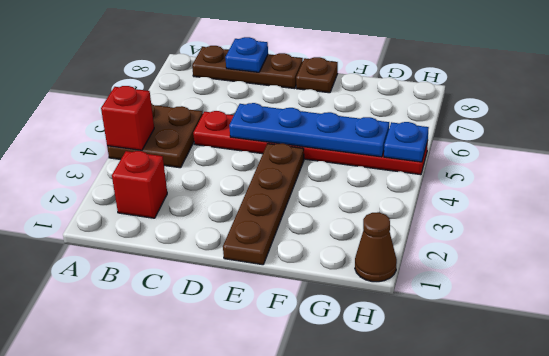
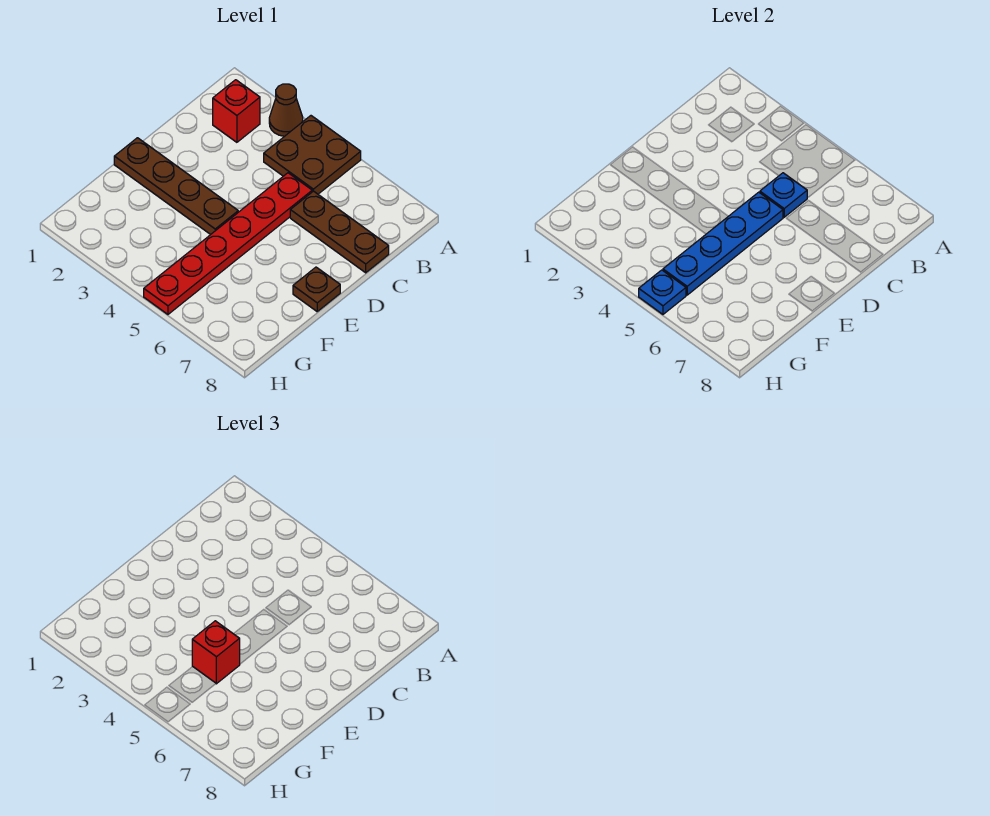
red 1x1 brick [101,86,154,150] -> red 1x1 brick moved to [192,621,240,684]
brown 1x3 plate [192,46,303,89] -> brown 1x3 plate turned to [290,191,389,273]
blue 1x1 plate [225,37,268,72] -> blue 1x1 plate moved to [760,173,807,217]
brown 1x1 cone [355,212,397,282] -> brown 1x1 cone moved to [269,84,303,136]

